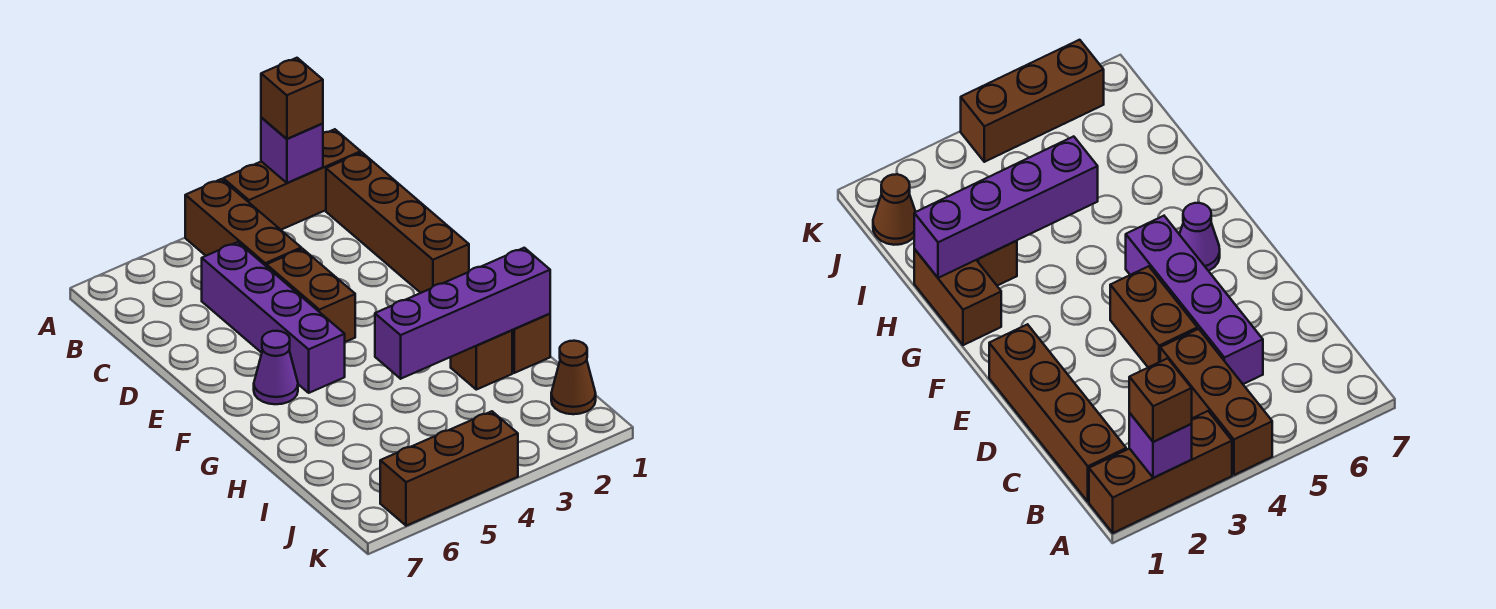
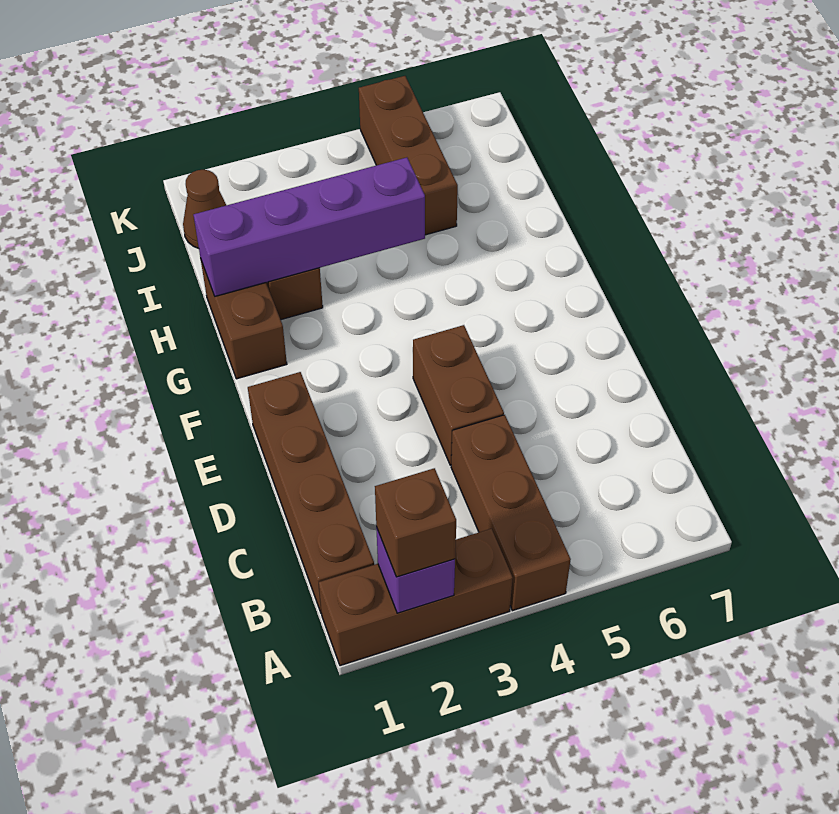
purple 1x4 brick [202,242,345,393] -> none
purple 1x1 cone [254,331,298,404] -> none
brown 1x3 brick [380,411,518,526] -> brown 1x3 brick turned to [359,76,458,235]

